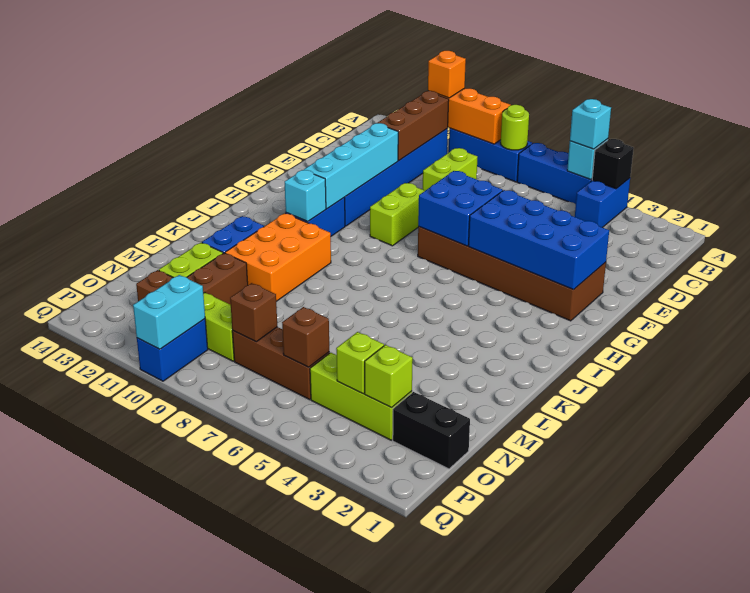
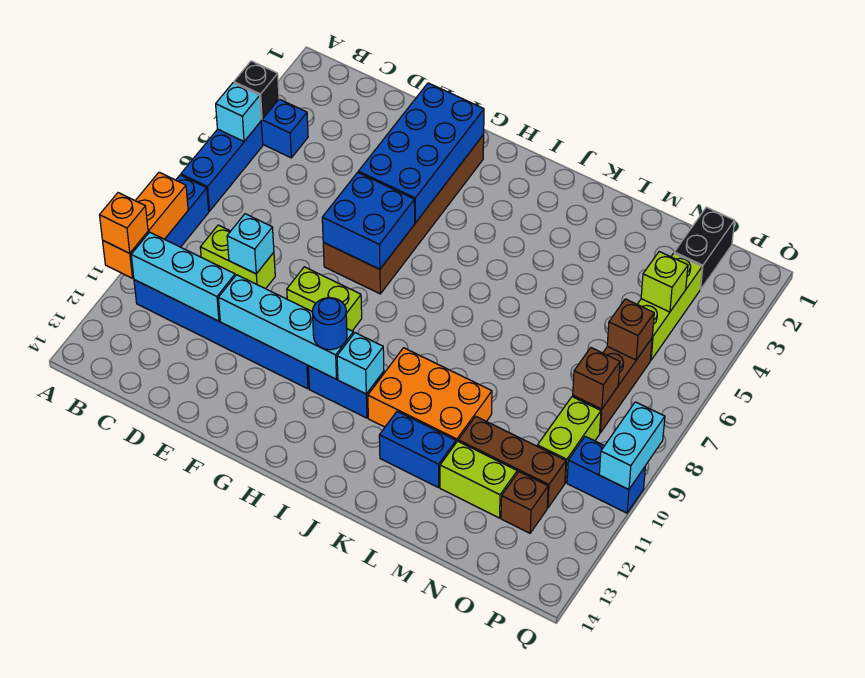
cyan 1x1 brick [570,99,611,149] -> cyan 1x1 brick moved to [227,214,274,274]
lime 1x1 round brick [501,105,529,150] -> none
brown 1x3 brick [378,91,449,160] -> cyan 1x3 brick [131,232,235,321]
none -> blue 1x1 round brick [312,298,347,350]
lime 1x1 brick [365,345,413,408] -> none
cyan 1x2 brick [133,275,205,349] -> cyan 1x2 brick turned to [599,402,665,490]

